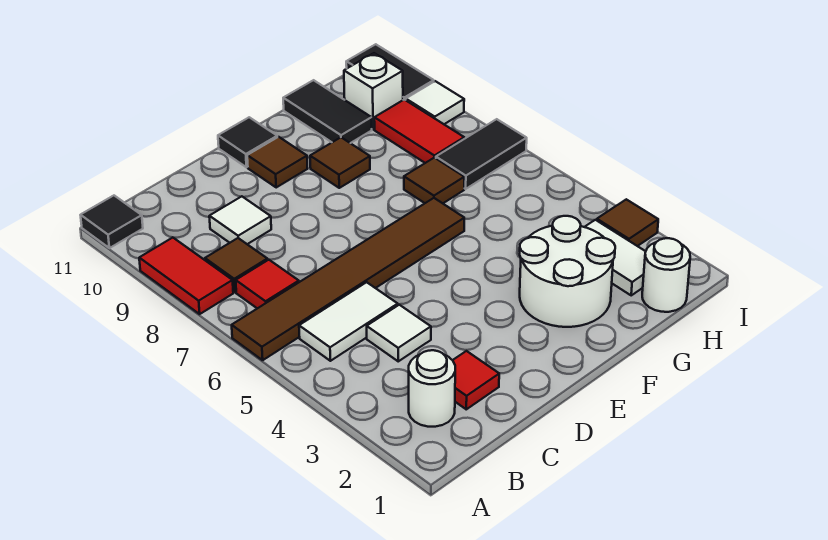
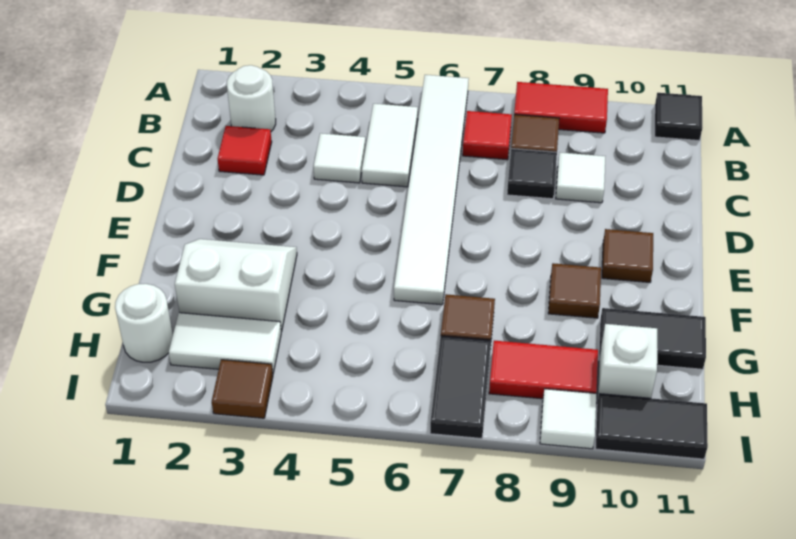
brown 1x6 tile [232,198,464,360] -> white 1x6 tile [394,75,469,305]
black 1x1 tile [218,117,277,167] -> black 1x1 tile moved to [507,149,557,199]
white 2x2 round brick [520,216,615,327] -> white 2x2 slope [175,239,297,332]

